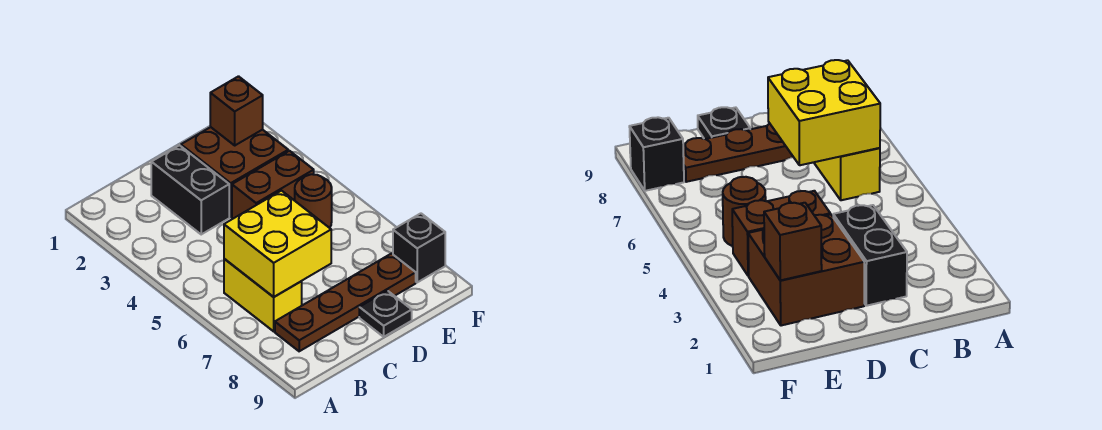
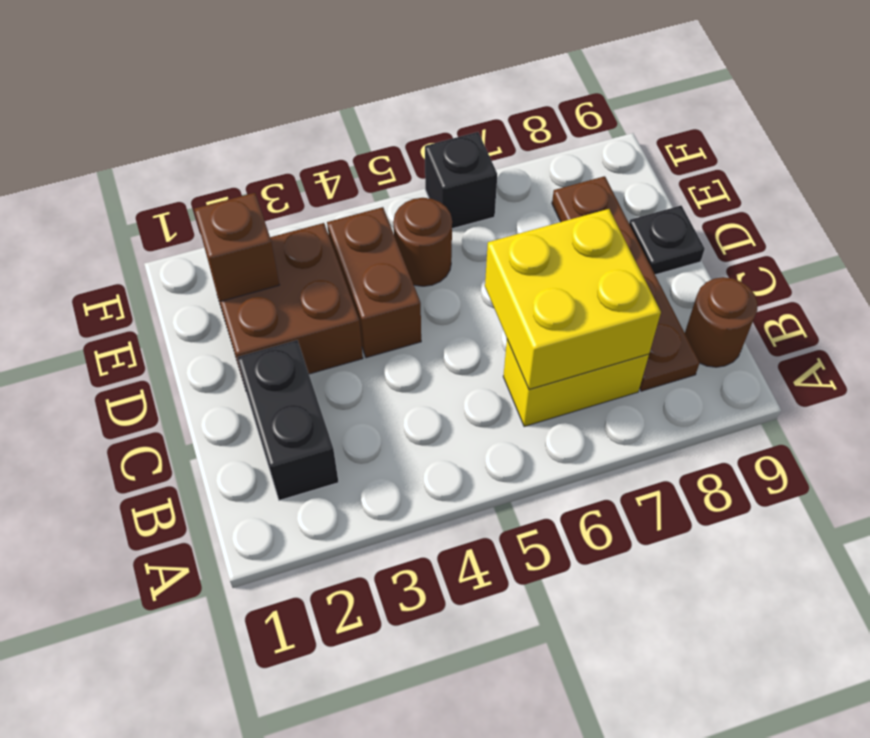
none -> brown 1x1 round brick [685,277,758,367]
black 1x2 brick [151,145,229,234] -> black 1x2 brick turned to [237,340,338,501]
black 1x1 brick [393,213,445,282] -> black 1x1 brick moved to [425,132,497,229]

